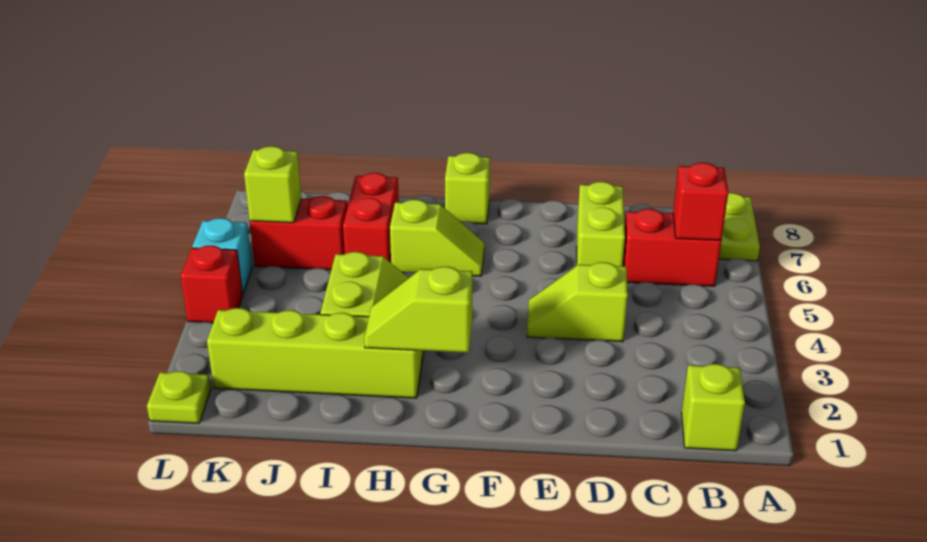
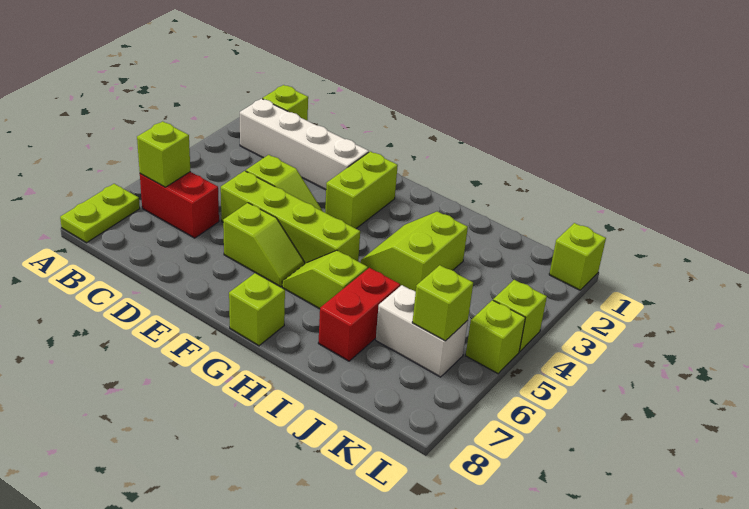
none -> white 1x4 brick [240,99,369,190]
red 1x1 brick [673,163,728,240] -> lime 1x1 brick [137,121,190,187]
lime 1x2 brick [577,182,625,266] -> lime 1x2 brick moved to [325,151,398,229]
lime 1x2 slope [364,267,473,353] -> lime 1x2 slope moved to [223,203,305,287]
lime 1x4 brick [207,308,422,398] -> lime 1x4 brick moved to [221,171,360,264]
red 1x2 brick [250,196,347,270] -> white 1x2 brick [376,285,468,377]
lime 1x1 plate [147,371,211,423] -> lime 1x1 brick [549,223,606,290]
red 1x1 brick [180,246,243,323] -> lime 1x1 brick [493,280,547,351]
cyan 1x1 brick [192,218,252,293] -> lime 1x1 brick [466,300,525,374]

